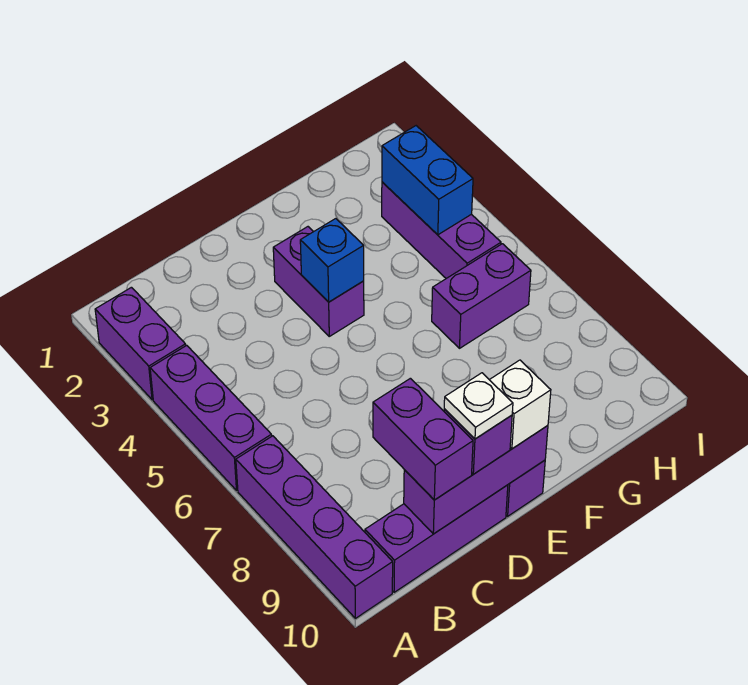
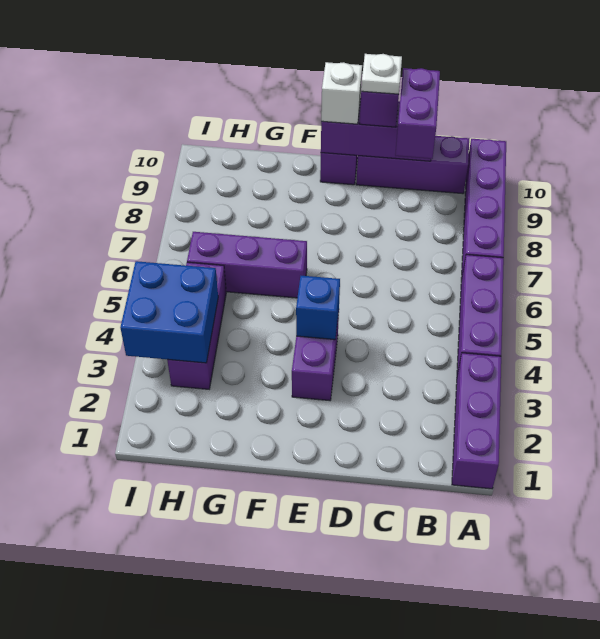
purple 1x2 brick [95,287,186,400] -> purple 1x3 brick [452,353,501,489]
purple 1x2 brick [432,244,531,348] -> purple 1x3 brick [187,232,307,298]
blue 1x2 brick [382,126,473,235] -> blue 2x2 brick [120,261,218,363]

